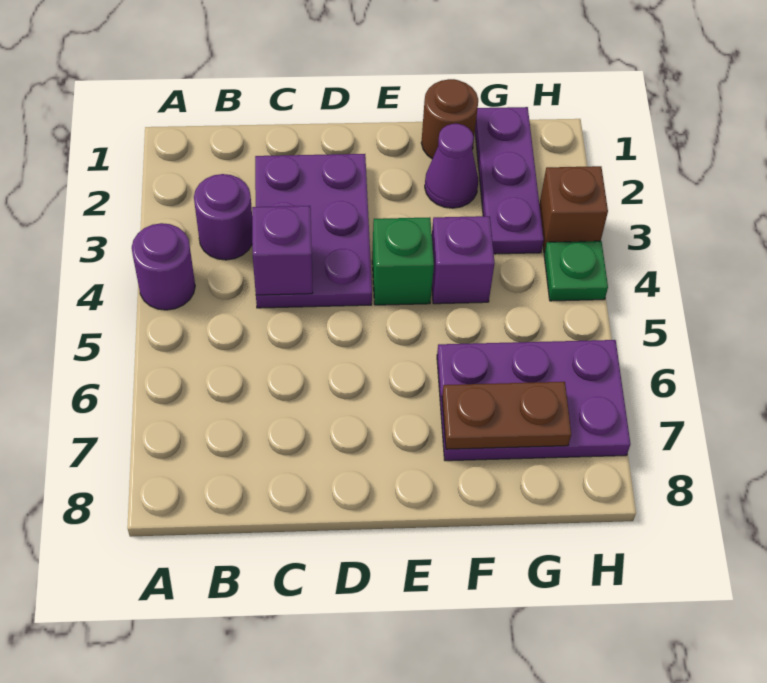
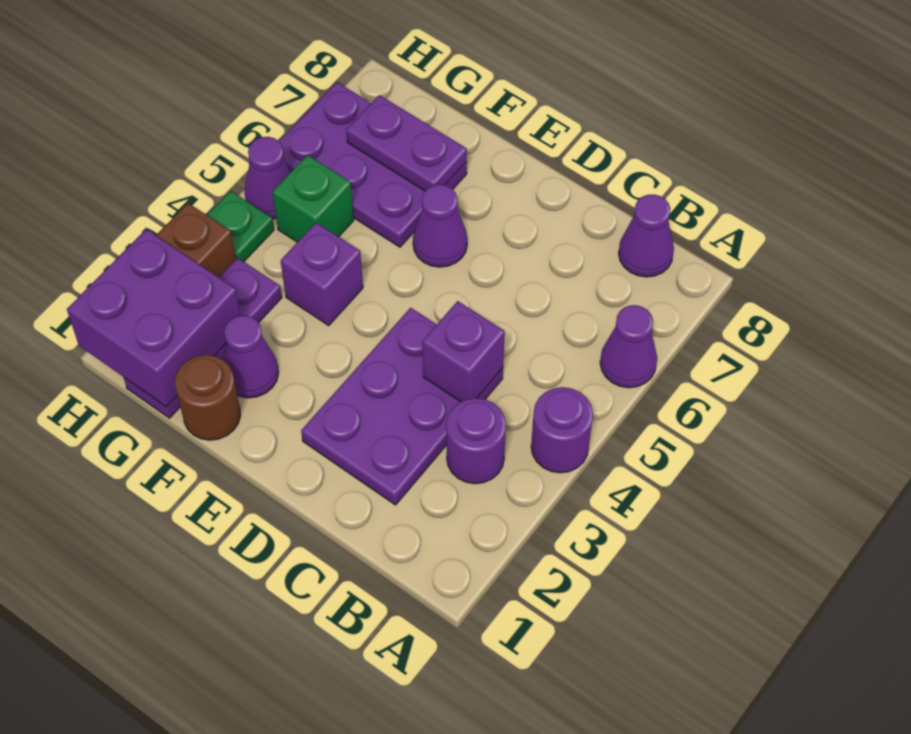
none -> purple 1x1 cone [600,305,657,388]
none -> purple 1x1 cone [619,194,674,277]
green 1x1 brick [372,217,434,305] -> green 1x1 brick moved to [273,155,354,242]
none -> purple 1x1 cone [413,185,467,267]
brown 1x2 plate [442,382,571,449] -> purple 1x2 plate [346,95,467,191]
none -> purple 2x2 brick [67,229,241,407]
none -> purple 1x1 cone [244,137,291,219]

